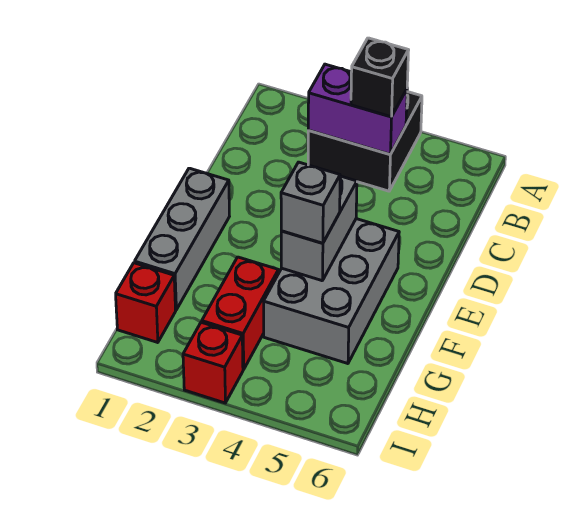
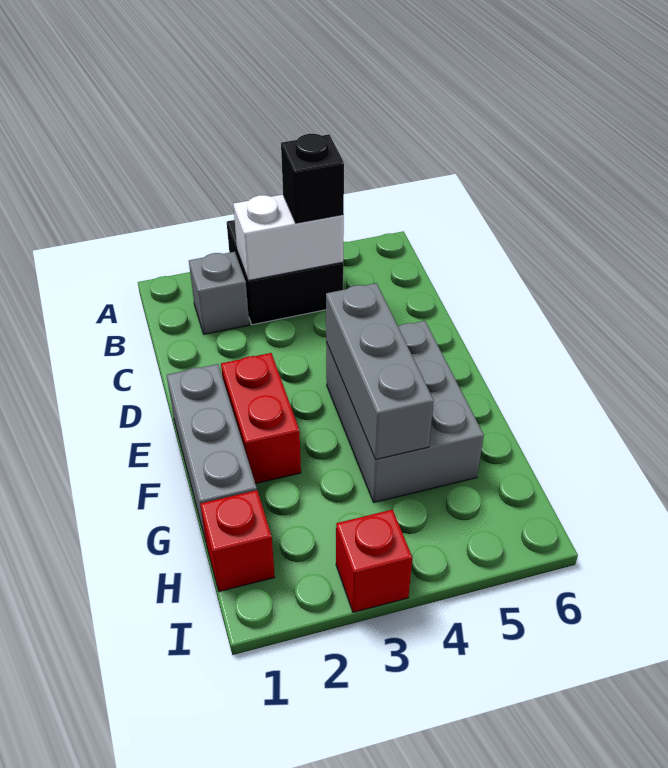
purple 1x2 brick [308,64,407,154] -> white 1x2 brick [233,195,344,281]
grey 1x2 brick [281,176,357,281] -> grey 1x3 brick [326,283,434,460]
grey 1x1 brick [281,162,340,243] -> grey 1x1 brick moved to [189,252,249,334]
red 1x2 brick [202,257,278,370] -> red 1x2 brick moved to [221,353,301,484]

